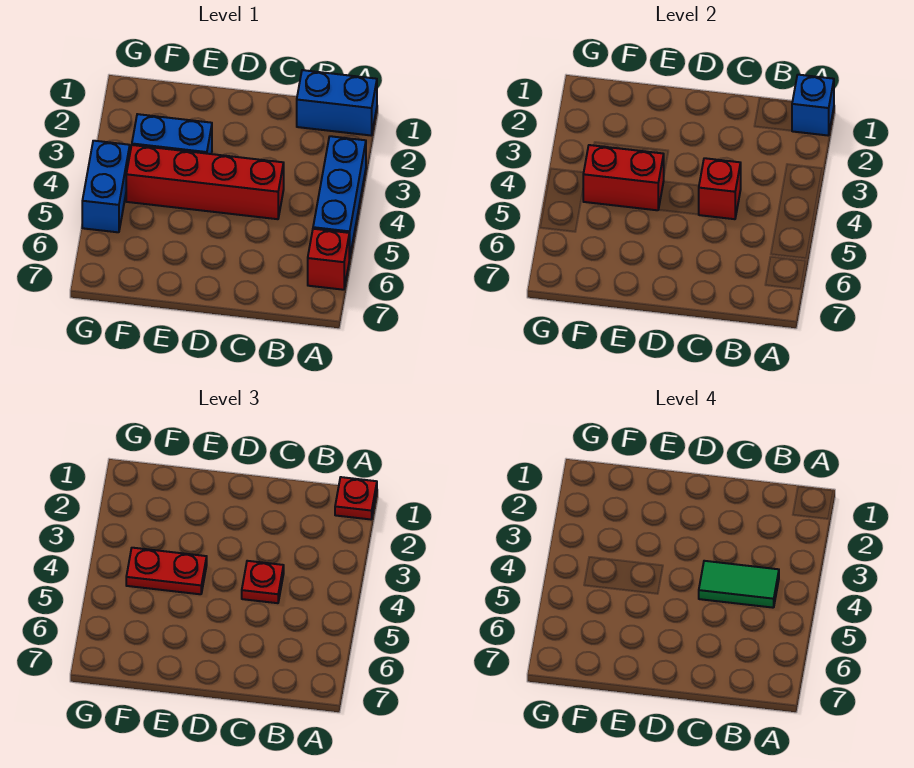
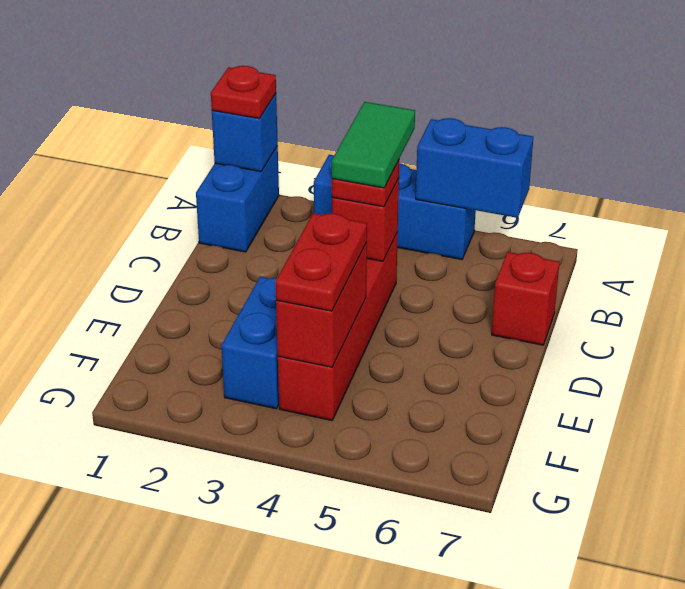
red 1x1 brick [308,229,349,290] -> red 1x1 brick moved to [492,252,559,345]
blue 1x2 brick [82,141,130,232] -> blue 1x2 brick moved to [416,118,533,218]

